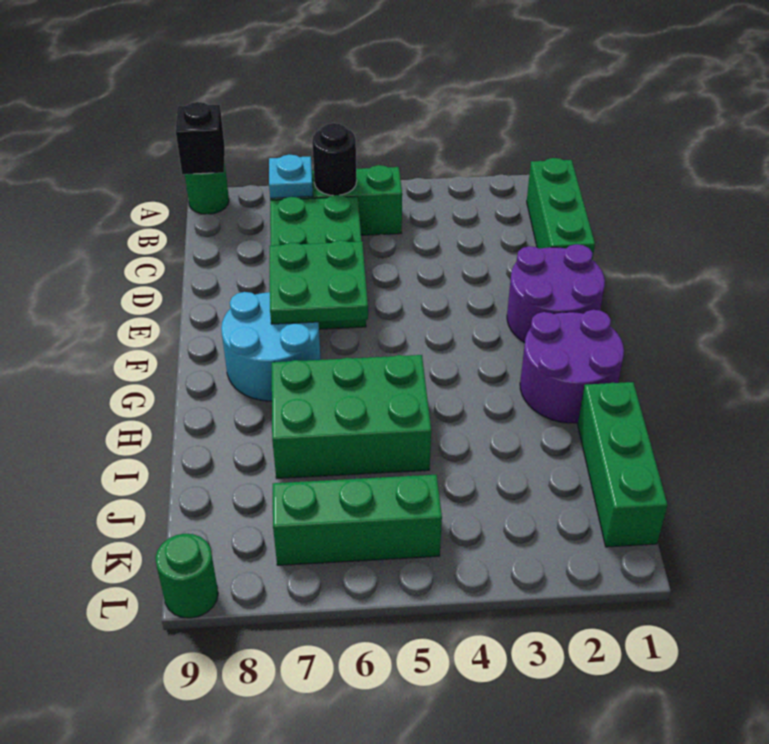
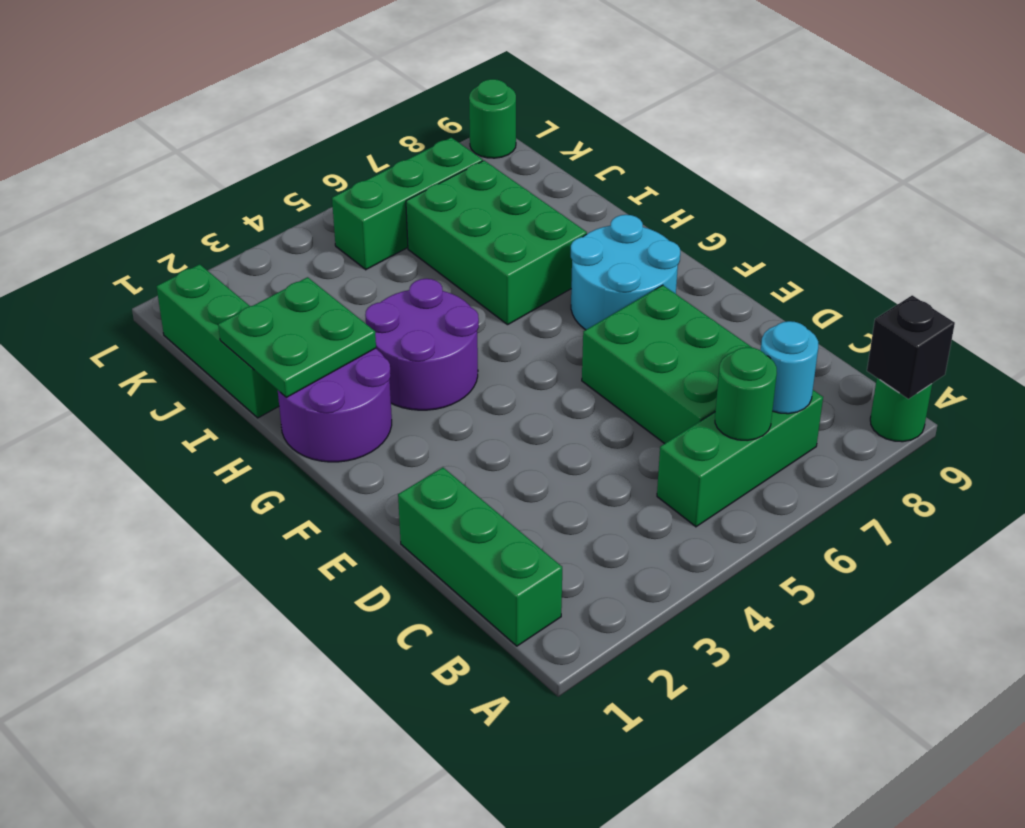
black 1x1 round brick [312,123,357,195] -> green 1x1 round brick [715,347,777,441]
cyan 1x1 plate [269,155,313,198] -> cyan 1x1 round brick [761,321,818,414]
purple 2x2 round brick [507,244,605,343] -> purple 2x2 round brick moved to [365,279,479,410]
green 2x2 plate [269,240,368,324] -> green 2x2 plate moved to [218,277,376,397]
green 2x3 brick [272,355,431,478] -> green 2x3 brick turned to [406,161,587,325]

